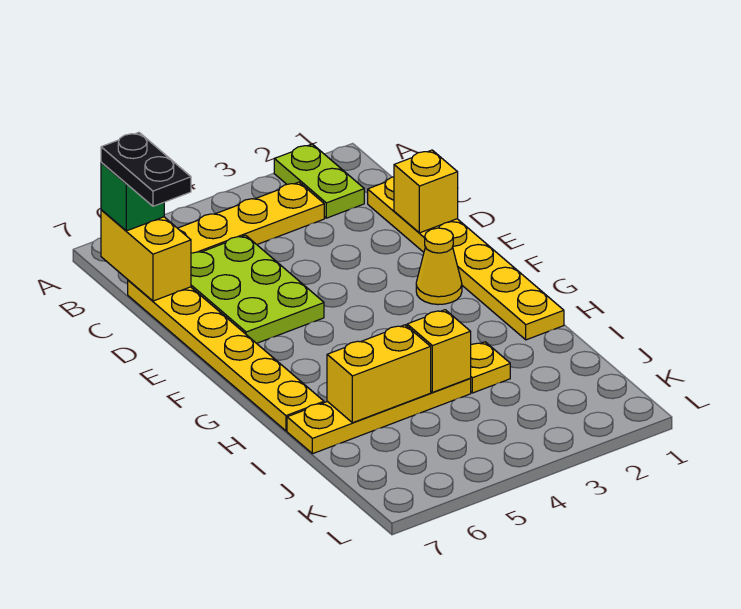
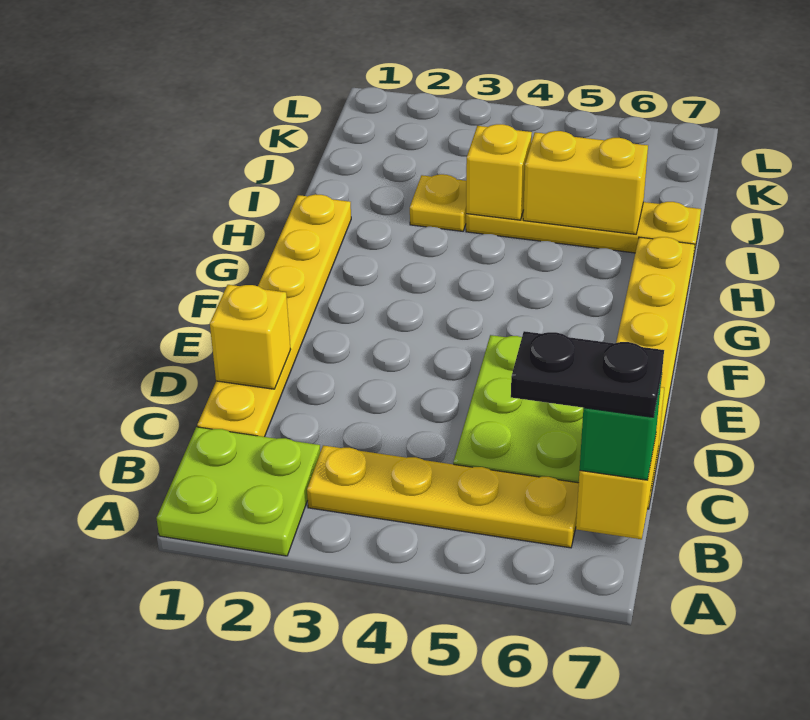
lime 1x2 plate [274,144,364,218] -> lime 2x2 plate [156,427,320,556]
black 1x2 plate [101,132,191,206] -> black 1x2 plate turned to [511,331,664,417]
yellow 1x1 cone [416,228,462,305] -> none

